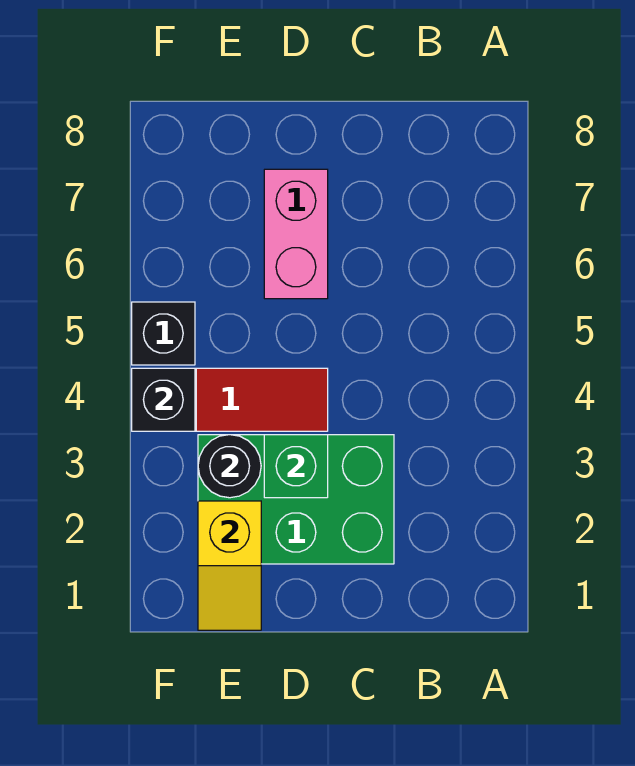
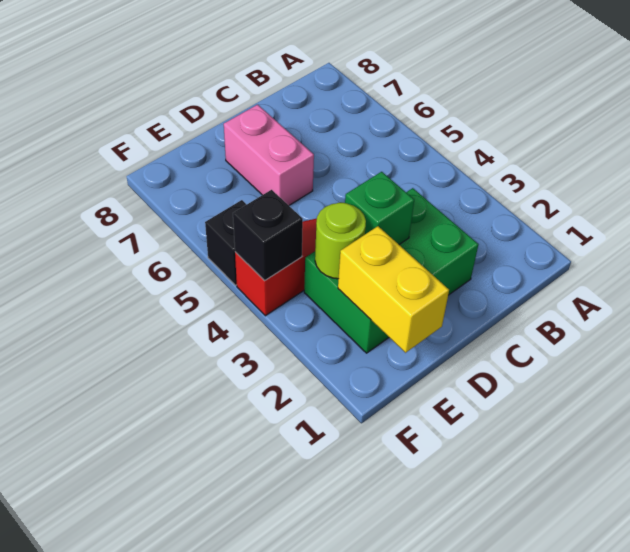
yellow 1x2 slope [198,501,261,630] -> yellow 1x2 brick [338,226,449,353]
black 1x1 round brick [198,435,261,498] -> lime 1x1 round brick [315,203,366,279]

